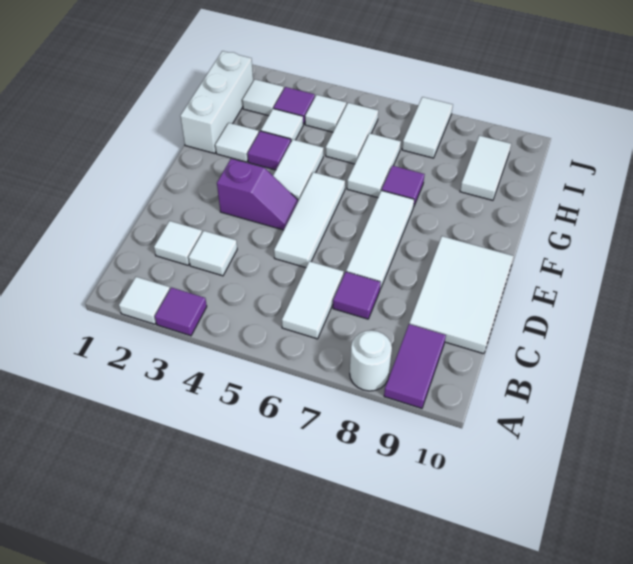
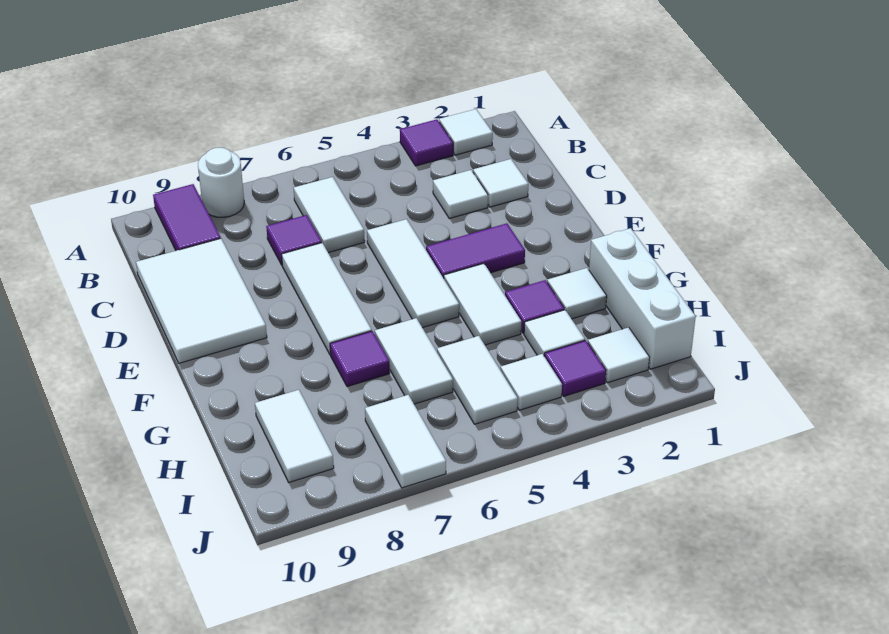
purple 1x2 slope [217,159,298,230] -> purple 1x2 tile [426,223,525,278]

